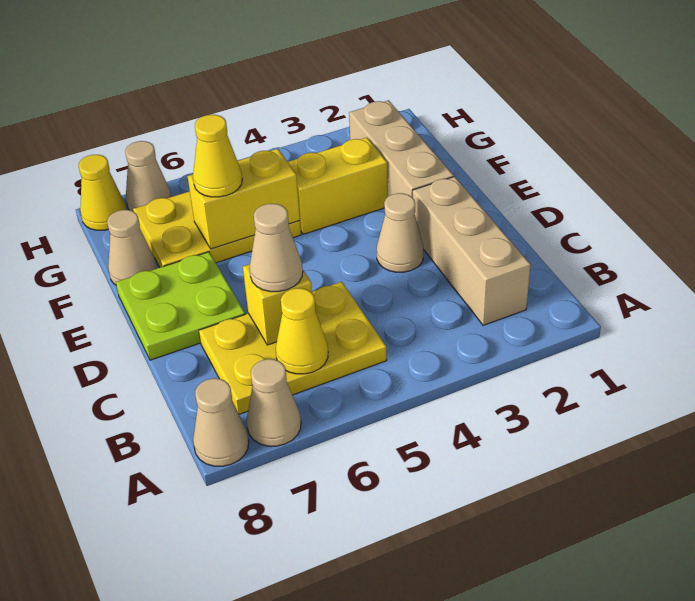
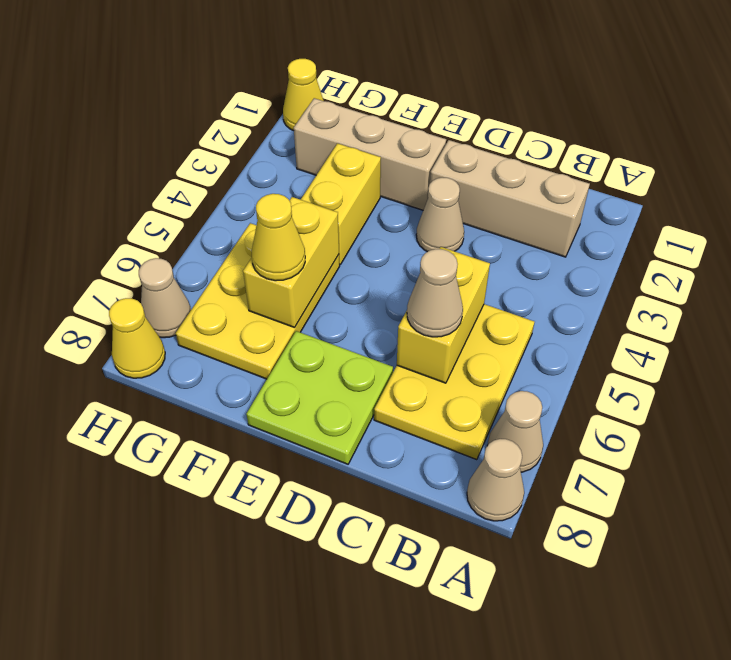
yellow 1x1 cone [276,288,328,374] -> yellow 1x1 cone moved to [283,59,324,131]
yellow 1x1 brick [243,264,312,345] -> yellow 1x2 brick [397,247,490,383]
tan 1x1 cone [107,210,157,285] -> none

